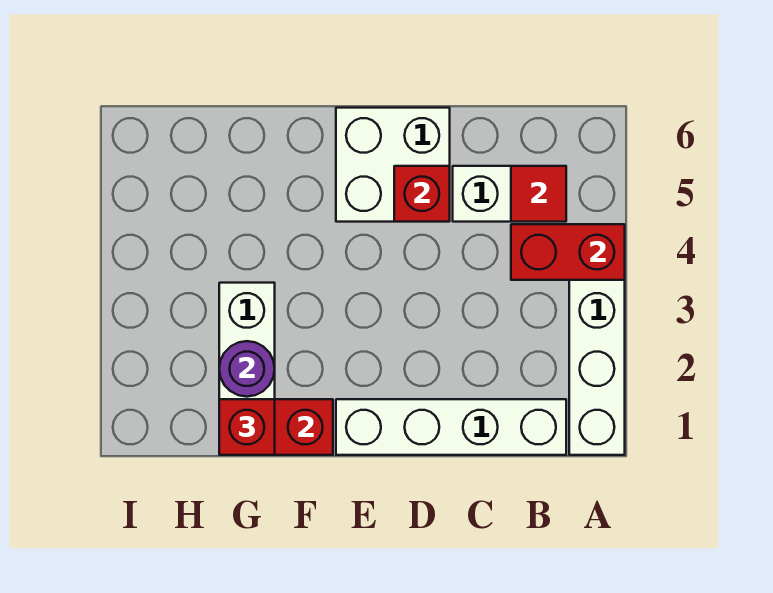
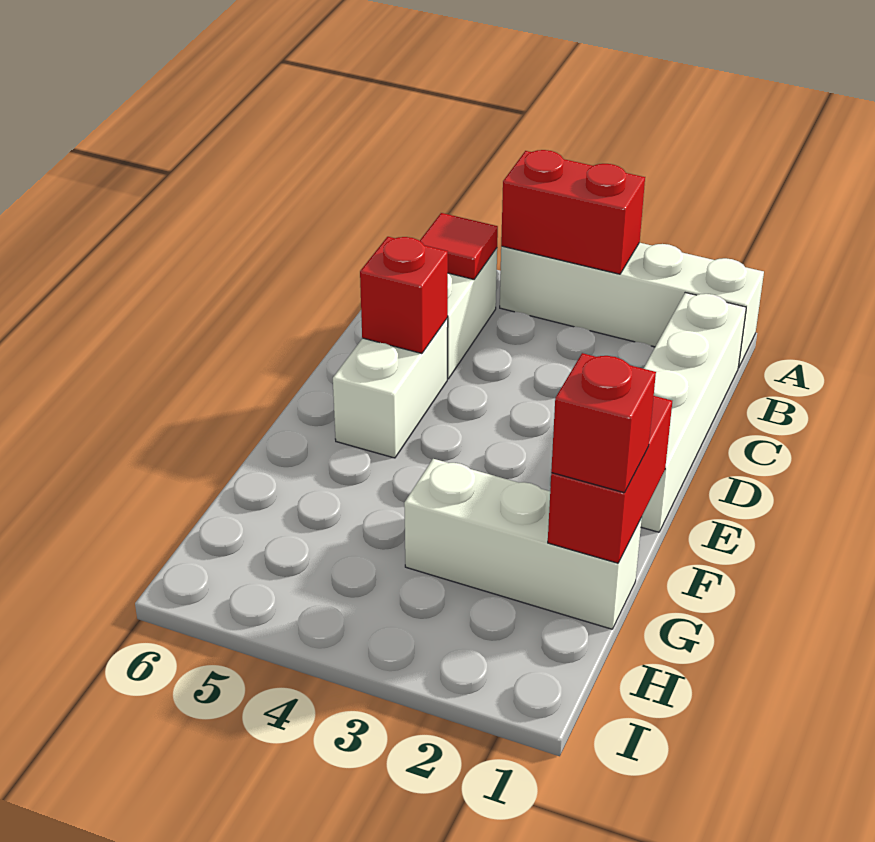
red 1x2 brick [511,224,625,280] -> red 1x2 brick turned to [501,150,645,274]
white 2x2 brick [336,108,450,222] -> white 1x2 brick [333,318,448,458]
purple 1x1 round brick [219,341,275,397] -> none

